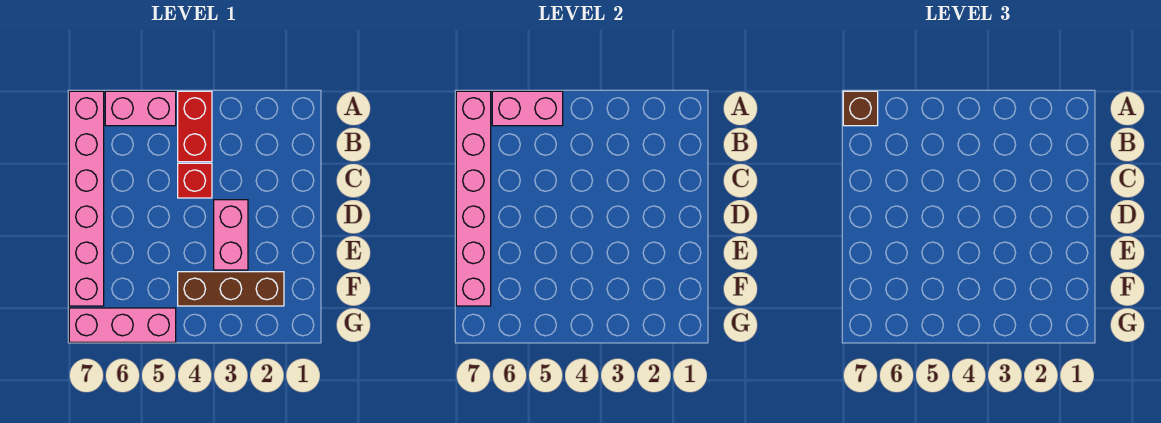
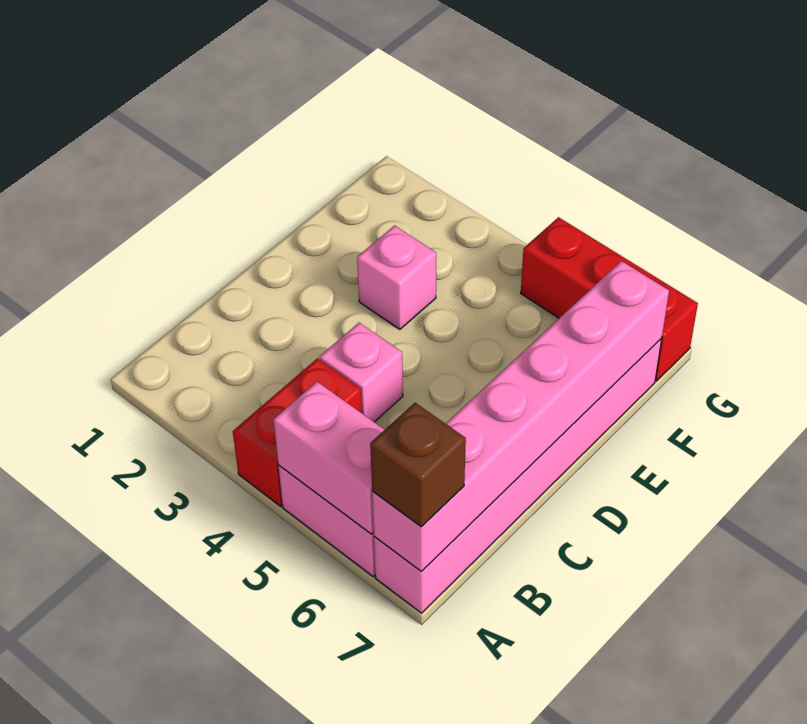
red 1x1 brick [178,163,212,198] -> pink 1x1 brick [320,323,403,422]
pink 1x2 brick [214,200,248,270] -> pink 1x1 brick [357,226,436,329]
brown 1x3 brick [178,272,284,306] -> none
pink 1x3 brick [69,308,176,342] -> red 1x3 brick [521,217,698,381]

